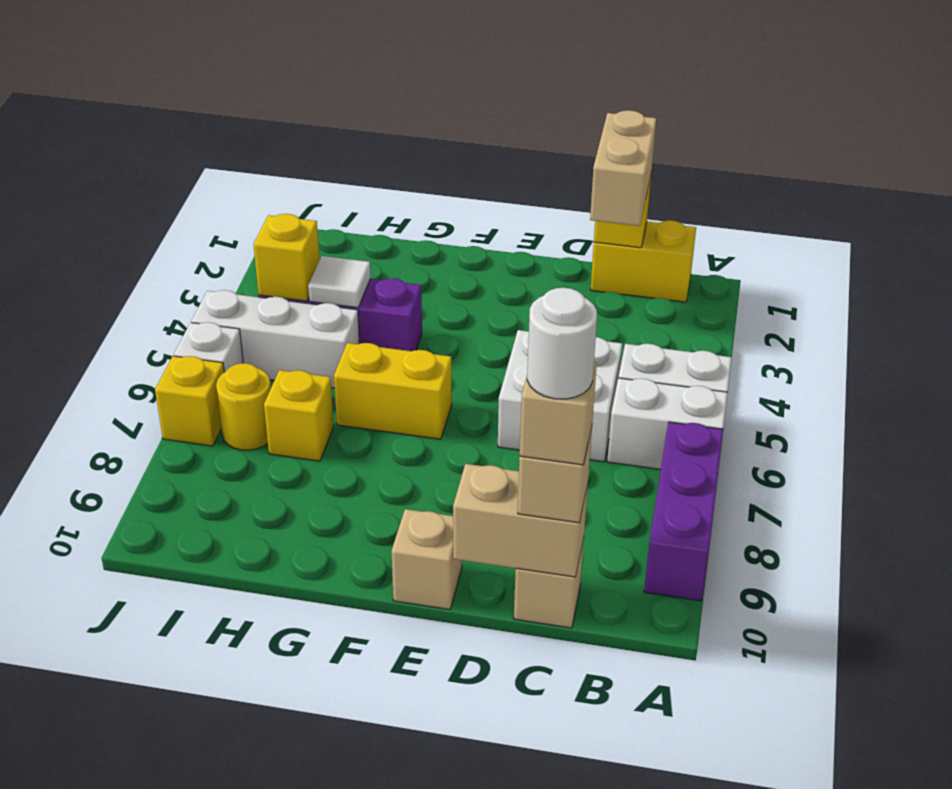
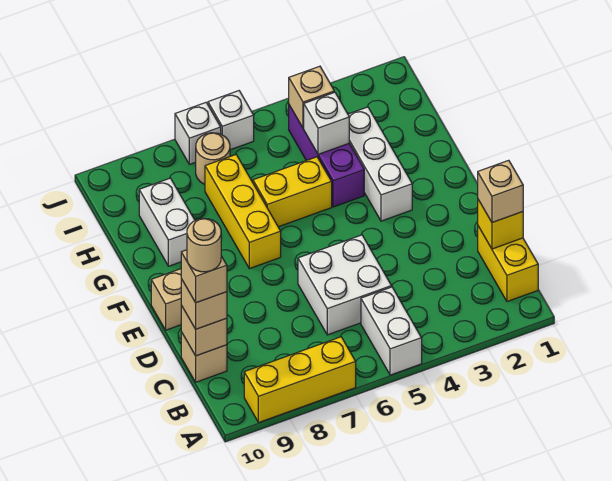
white 1x2 brick [607,378,728,469] -> white 1x2 brick moved to [139,178,195,266]
purple 1x3 brick [644,422,723,601] -> yellow 1x3 brick [244,337,356,423]
tan 1x2 brick [590,110,656,226] -> tan 1x1 brick [478,160,523,223]
tan 1x2 brick [453,464,588,577] -> tan 1x1 brick [181,306,227,356]
white 1x1 round brick [527,288,597,399] -> tan 1x1 round brick [187,218,221,272]
yellow 1x2 brick [334,343,452,439] -> yellow 1x2 brick turned to [253,157,332,227]
white 1x1 tile [308,256,371,308] -> white 1x1 brick [304,92,349,154]
white 1x3 brick [191,290,360,388] -> white 1x3 brick moved to [348,107,412,221]
yellow 1x1 brick [264,370,334,461] -> yellow 1x3 brick [205,155,281,269]
yellow 1x1 brick [254,214,319,301] -> tan 1x1 brick [289,66,334,128]
yellow 1x1 round brick [216,363,271,450] -> tan 1x1 round brick [196,133,230,185]
yellow 1x1 brick [155,356,224,446] -> white 1x1 brick [175,103,221,164]

